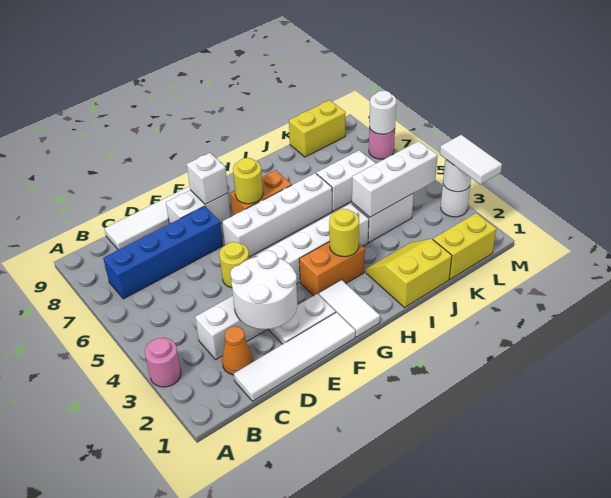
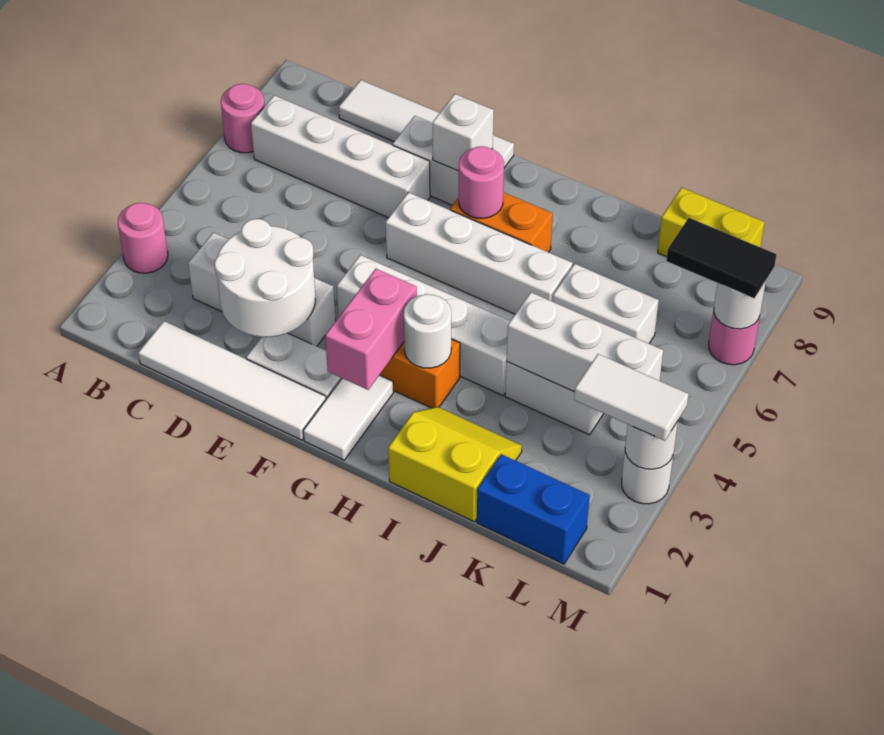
none -> pink 1x1 round brick [221,84,265,153]
blue 1x4 brick [103,206,223,299] -> white 1x4 brick [251,95,430,218]
orange 1x1 cone [222,326,253,375] -> none
yellow 1x1 round brick [219,242,249,288] -> none
none -> pink 1x2 brick [325,269,417,390]
yellow 1x1 round brick [233,158,263,204] -> pink 1x1 round brick [459,146,504,218]
yellow 1x1 round brick [329,209,359,257] -> white 1x1 round brick [404,294,451,368]
yellow 1x2 brick [433,213,496,279] -> blue 1x2 brick [477,454,590,564]
none -> black 1x2 tile [666,218,777,298]
white 1x2 tile [440,135,502,184] -> white 1x2 tile turned to [574,354,689,441]

